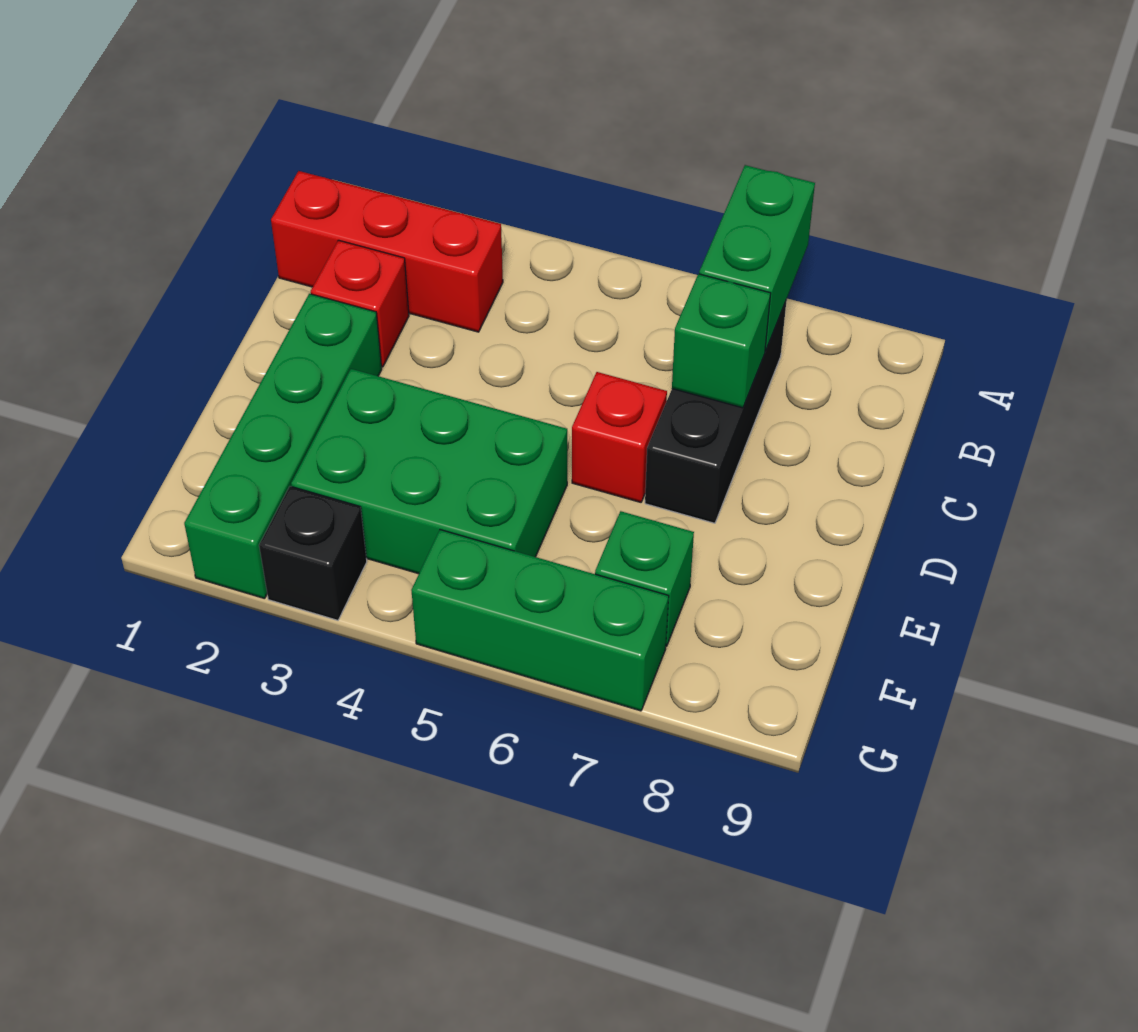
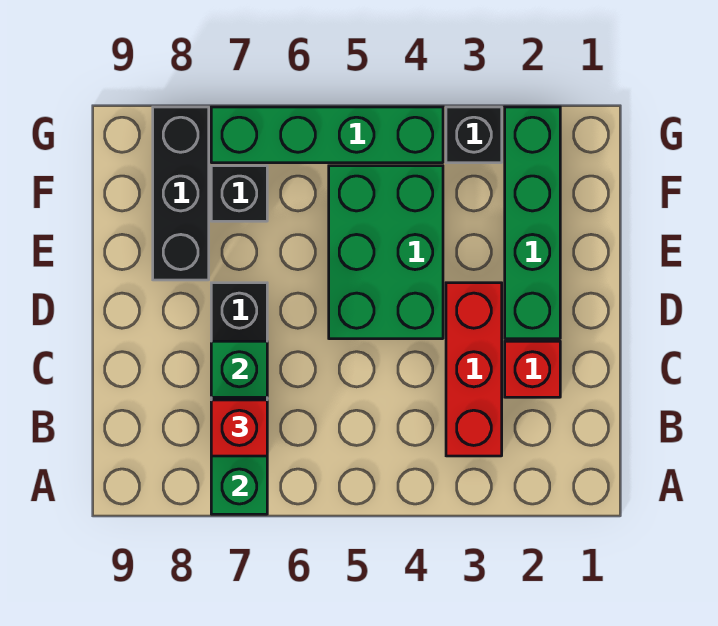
red 1x3 brick [271,171,503,332] -> red 1x3 brick turned to [446,283,502,456]
red 1x1 brick [572,372,667,502] -> red 1x1 brick moved to [211,400,267,456]
green 2x3 brick [291,369,567,574] -> green 2x3 brick turned to [329,166,443,339]
none -> black 1x3 brick [153,107,209,280]
green 1x1 brick [595,511,694,646] -> black 1x1 brick [211,166,267,221]
green 1x3 brick [411,530,669,711] -> green 1x4 brick [211,107,443,163]

